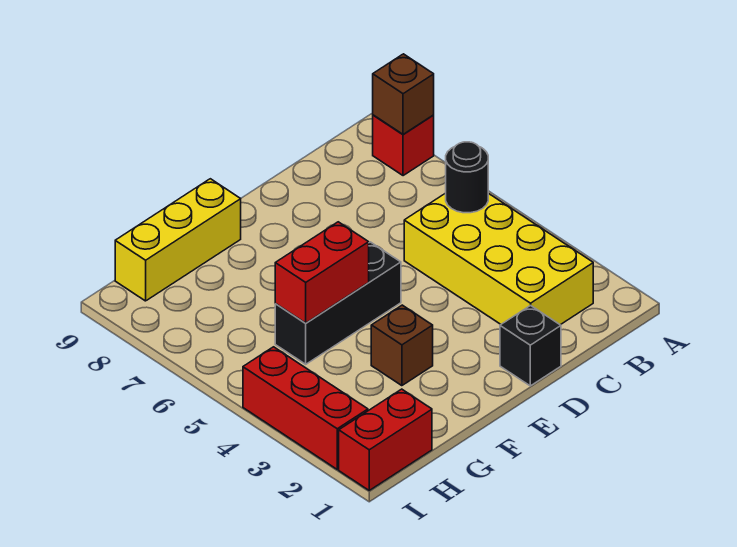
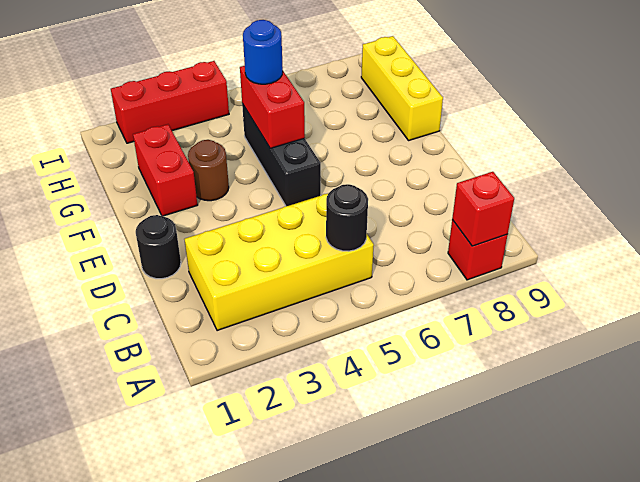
brown 1x1 brick [373,54,434,134] -> red 1x1 brick [452,172,514,246]
black 1x1 brick [500,305,561,386] -> black 1x1 round brick [136,215,181,279]
brown 1x1 brick [371,305,433,386] -> brown 1x1 round brick [188,140,229,201]
none -> blue 1x1 round brick [243,20,283,84]
red 1x2 brick [339,389,432,490] -> red 1x2 brick moved to [133,124,197,216]

